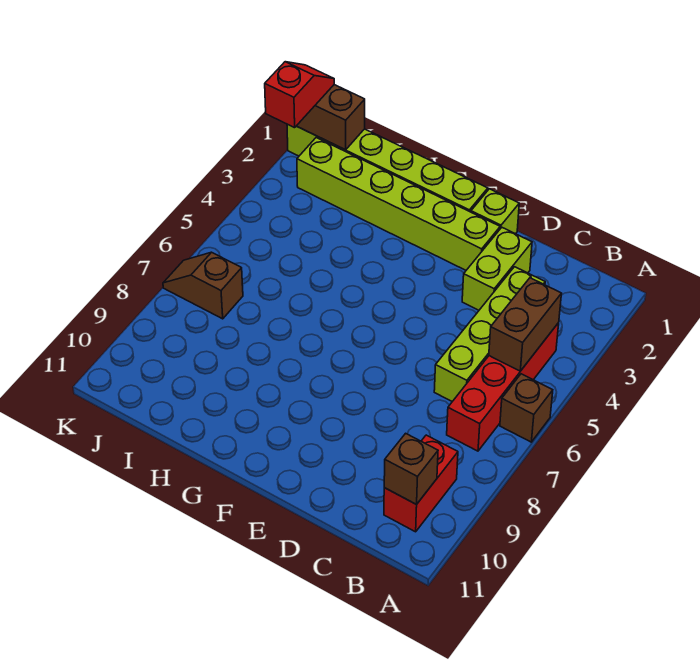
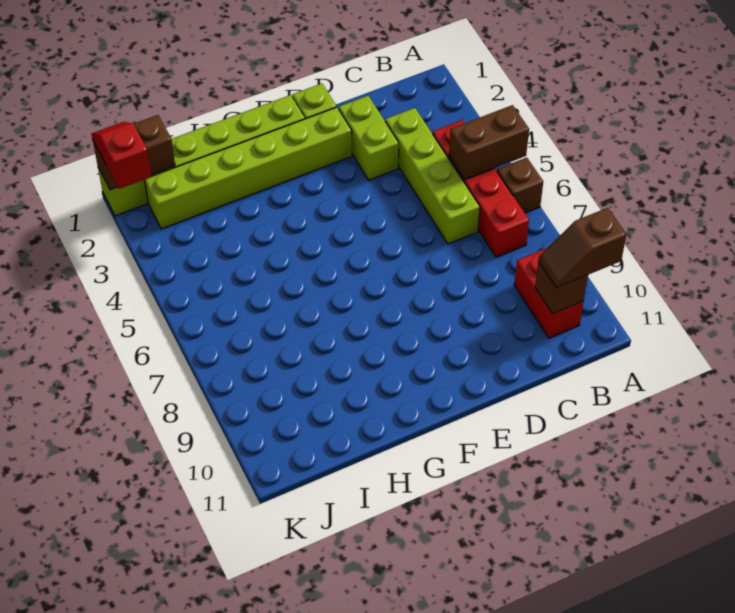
brown 1x2 brick [489,278,562,371] -> brown 1x2 brick turned to [449,105,529,180]
brown 1x2 slope [163,252,243,319] -> brown 1x2 slope moved to [538,208,626,288]

